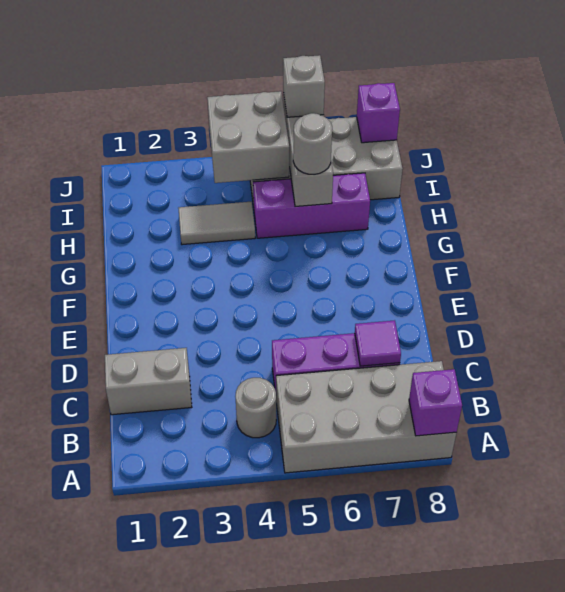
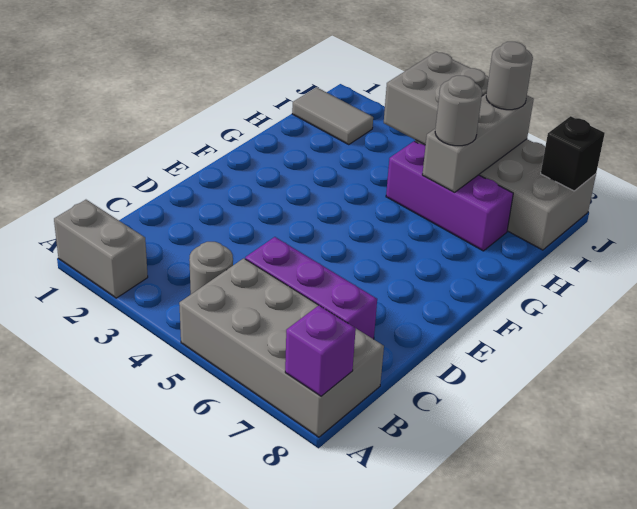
grey 1x2 brick [105,348,192,415] -> grey 1x2 brick moved to [54,200,148,298]
purple 1x1 tile [355,320,401,366] -> none
grey 1x2 tile [178,202,255,245] -> grey 1x2 tile moved to [292,87,373,144]
grey 1x1 brick [283,55,325,117] -> grey 1x1 round brick [486,42,533,110]
purple 1x1 brick [357,83,400,143] -> black 1x1 brick [541,116,605,191]

